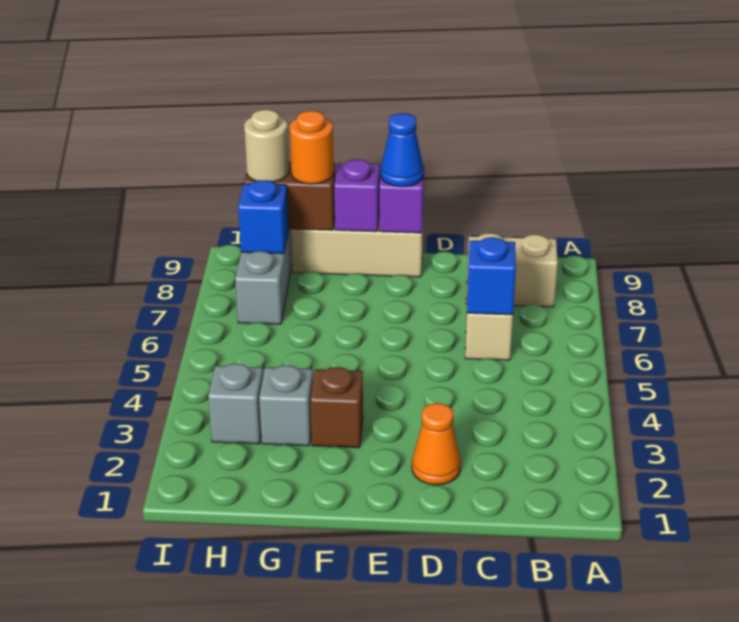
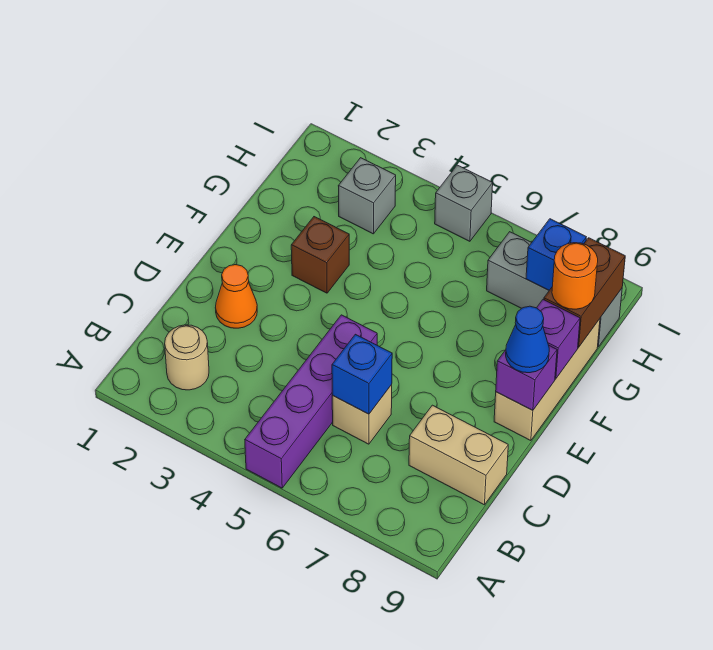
none -> purple 1x4 brick [245,315,377,488]
tan 1x2 brick [466,233,558,307] -> tan 1x2 brick turned to [409,405,508,505]
grey 1x1 brick [259,365,313,446] -> grey 1x1 brick moved to [435,165,493,241]
tan 1x1 round brick [244,110,289,182] -> tan 1x1 round brick moved to [165,325,209,390]

